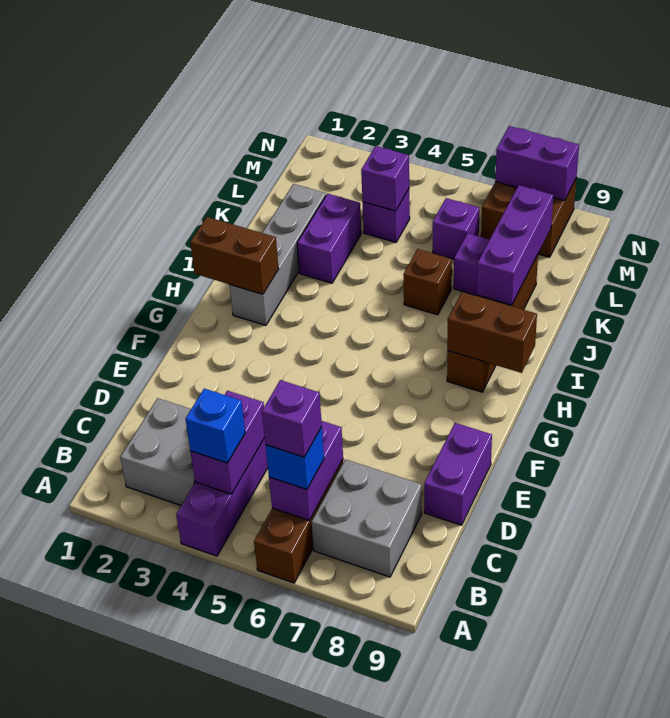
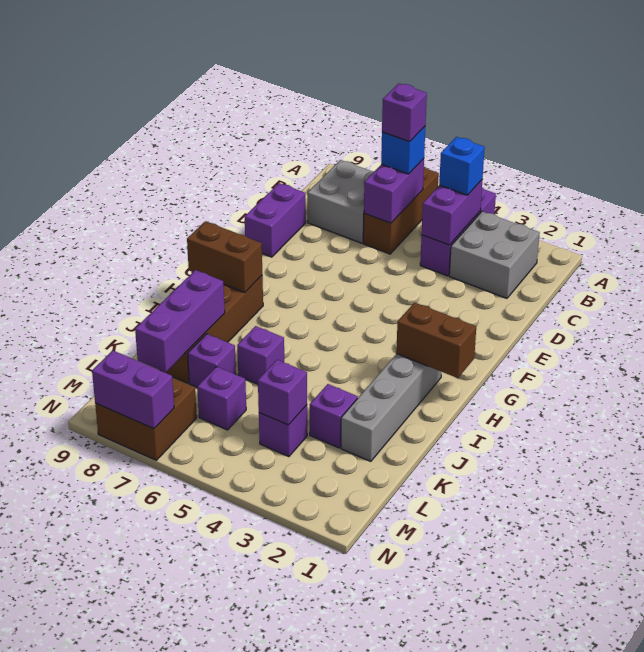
purple 1x2 brick [297,194,361,283] -> purple 1x1 brick [310,384,358,448]
brown 1x1 brick [403,249,452,315] -> purple 1x1 brick [237,326,284,384]

